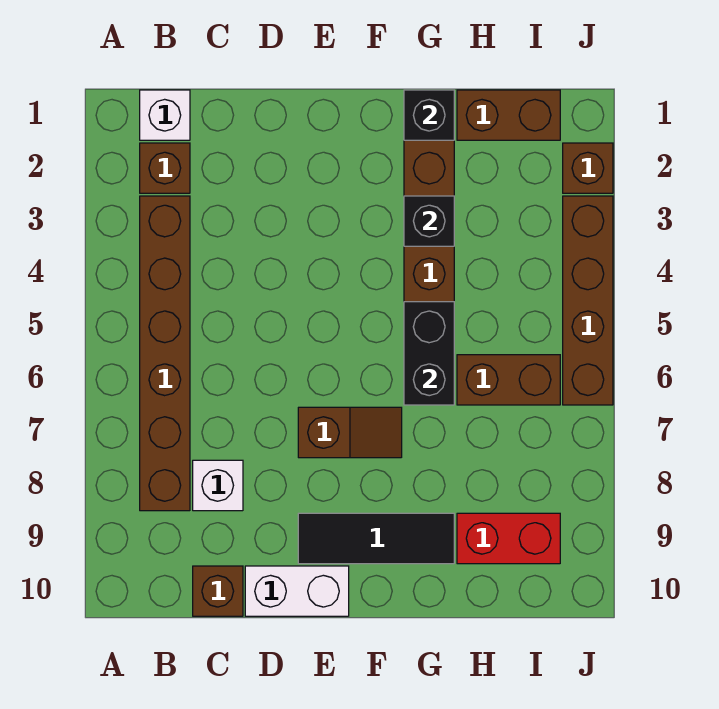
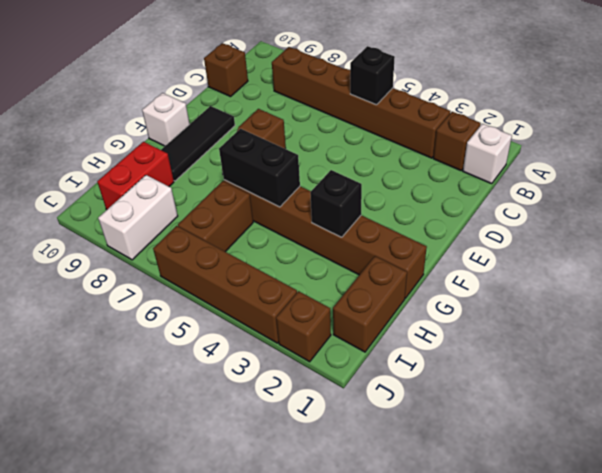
white 1x1 brick [193,460,243,511] -> white 1x1 brick moved to [142,93,190,146]
white 1x2 brick [245,566,349,616] -> white 1x2 brick moved to [98,175,178,260]
black 1x1 brick [404,90,454,140] -> black 1x1 brick moved to [350,46,395,105]

